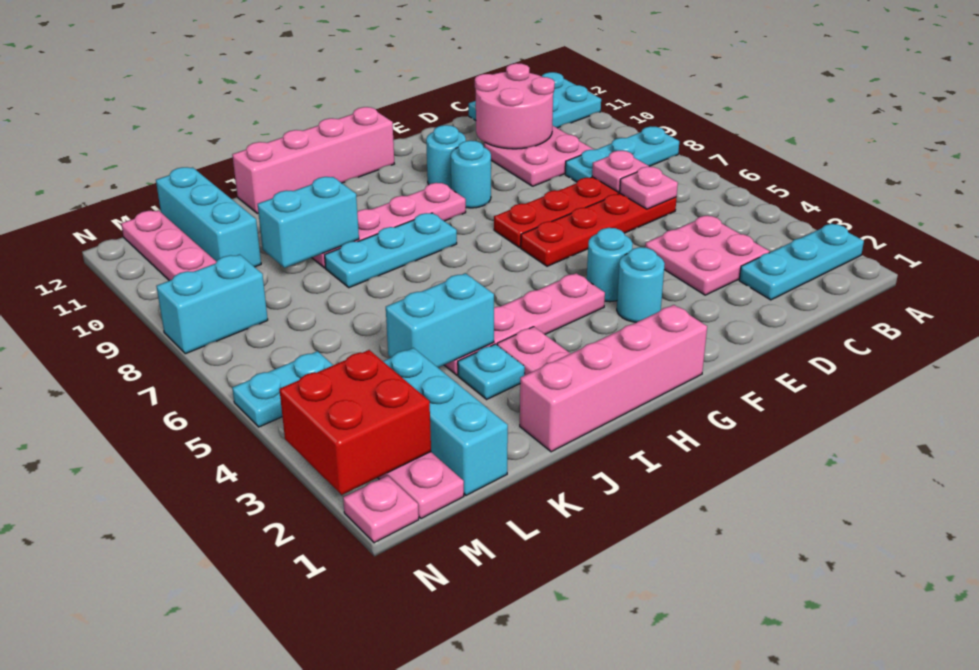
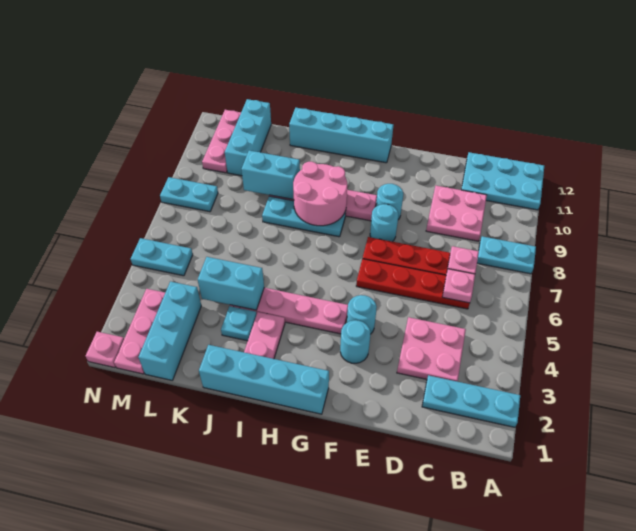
cyan 1x3 plate [565,126,679,182] -> cyan 1x2 plate [477,236,536,274]
pink 2x2 round brick [475,63,555,149] -> pink 2x2 round brick moved to [293,162,347,226]
cyan 1x1 round brick [426,125,466,189] -> cyan 1x1 round brick moved to [370,204,398,242]
pink 1x4 brick [520,305,707,452] -> cyan 1x4 brick [199,345,329,414]
pink 1x4 brick [232,107,394,213] -> cyan 1x4 brick [289,108,393,163]
red 2x2 brick [279,350,431,495] -> none
cyan 1x2 brick [156,255,268,354] -> cyan 1x2 plate [160,177,218,212]

